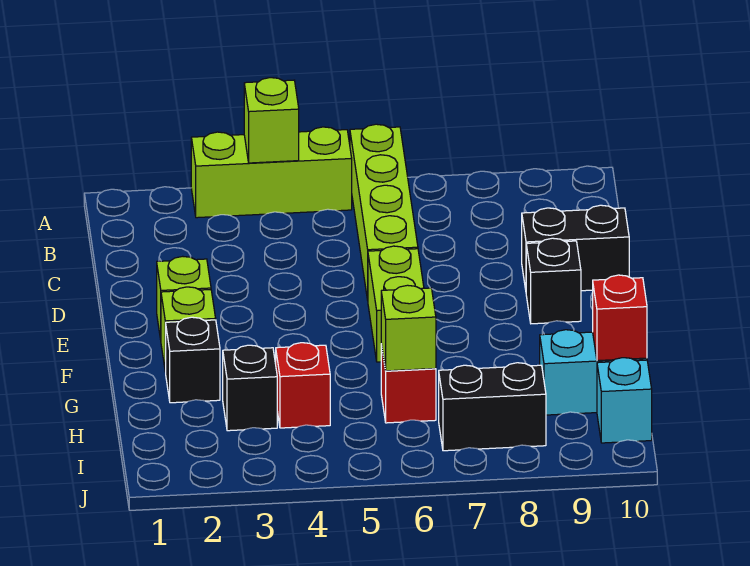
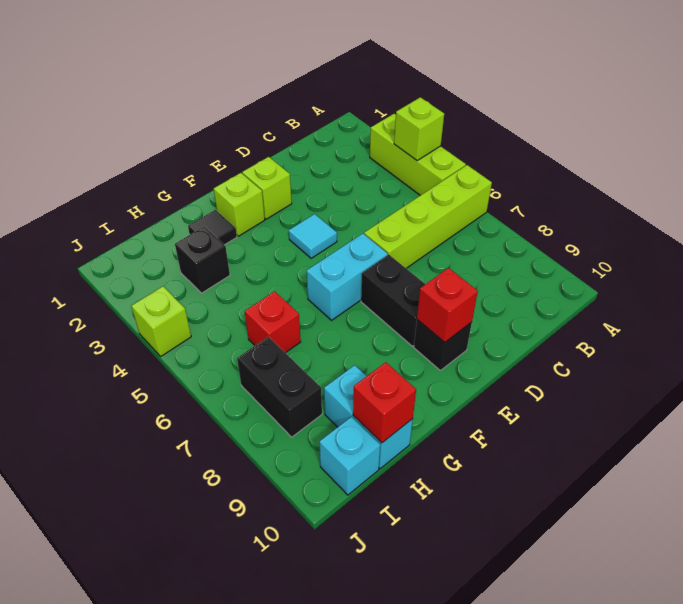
black 1x2 brick [522,205,629,291] -> black 1x2 brick moved to [361,255,425,346]
none -> cyan 1x1 tile [289,214,337,258]
lime 1x2 brick [368,246,424,362] -> cyan 1x2 brick [307,234,388,320]
black 1x1 brick [166,317,220,403] -> black 1x1 tile [188,210,237,245]
red 1x1 brick [276,343,330,428] -> red 1x1 brick moved to [417,268,478,342]
lime 1x1 brick [381,285,436,371] -> lime 1x1 brick moved to [131,286,191,356]

